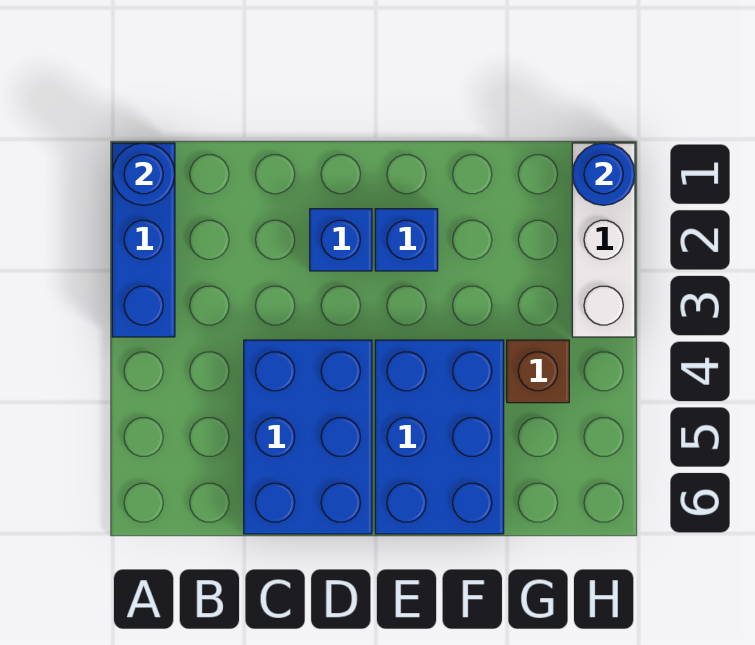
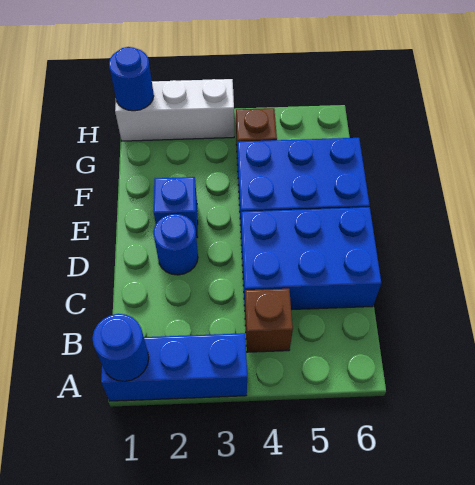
none -> brown 1x1 brick [245,289,293,352]
blue 1x1 brick [310,209,372,271] -> blue 1x1 round brick [153,214,198,275]

